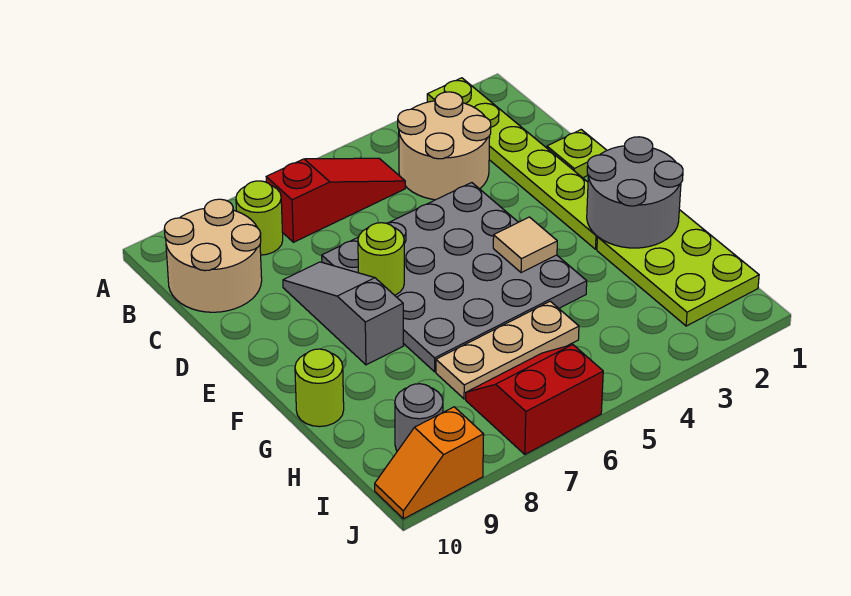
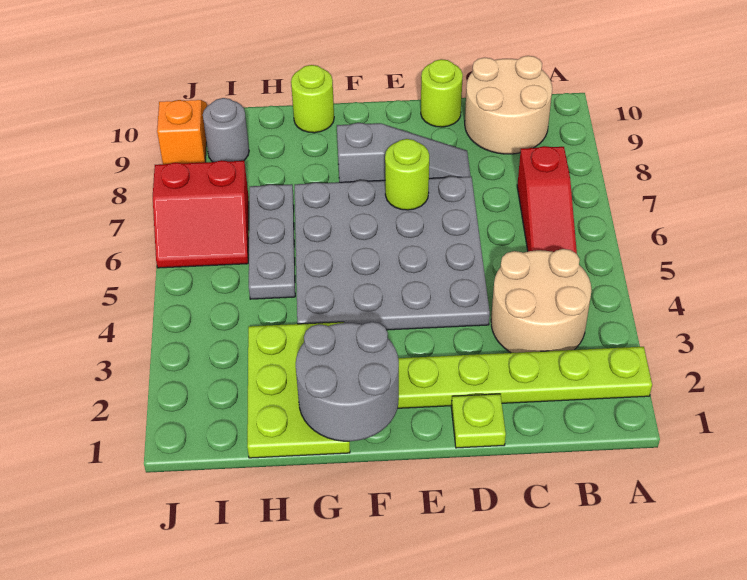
lime 1x1 round brick [236,181,283,255] -> lime 1x1 round brick moved to [421,59,463,127]
tan 1x1 tile [493,217,557,273] -> none
lime 2x3 plate [597,210,759,326] -> lime 2x3 plate turned to [247,322,350,458]
tan 1x3 plate [436,301,579,399] -> grey 1x3 plate [249,184,295,299]
red 2x2 slope [466,344,603,454] -> red 2x2 slope turned to [153,160,249,268]

